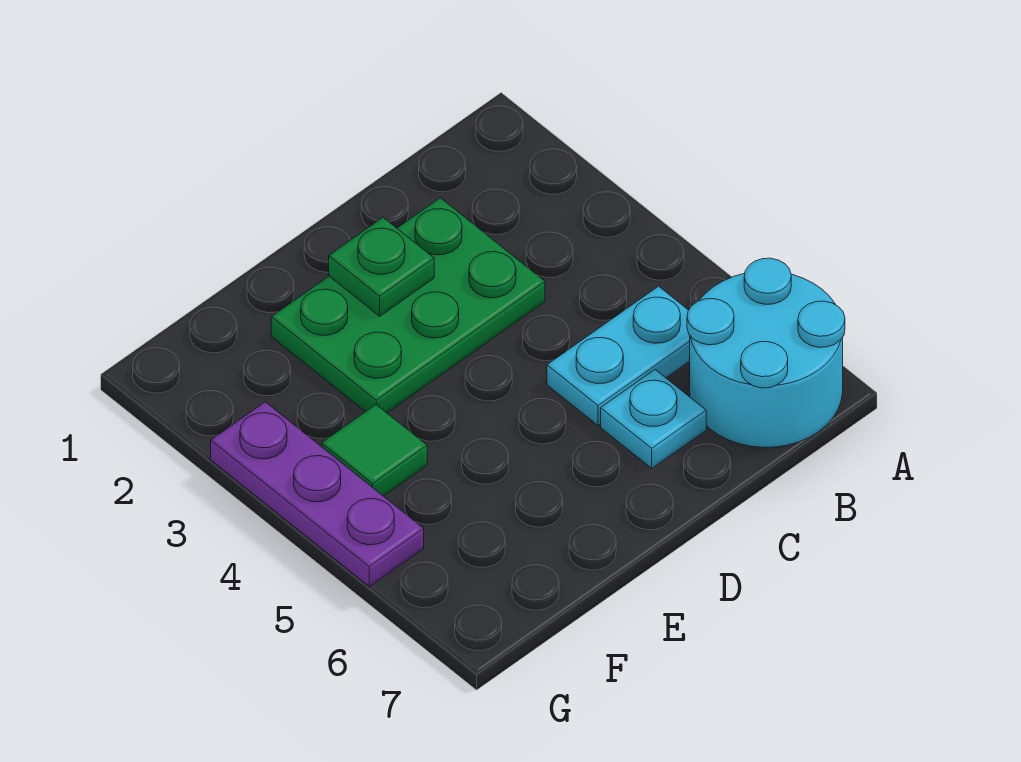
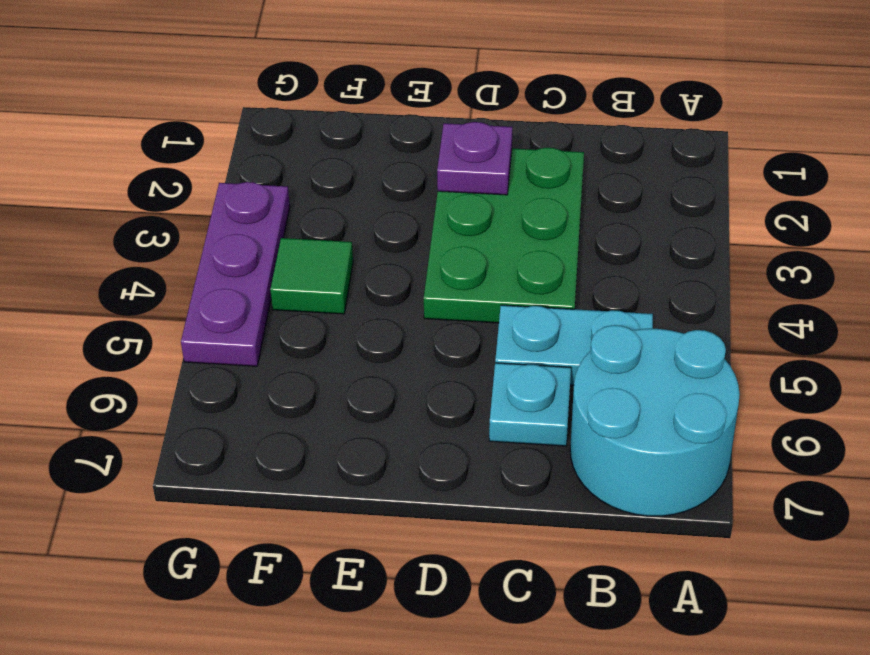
green 2x3 plate [271,198,545,413] -> green 2x3 plate turned to [424,148,584,323]
green 1x1 plate [329,218,434,316] -> purple 1x1 plate [437,122,512,195]

